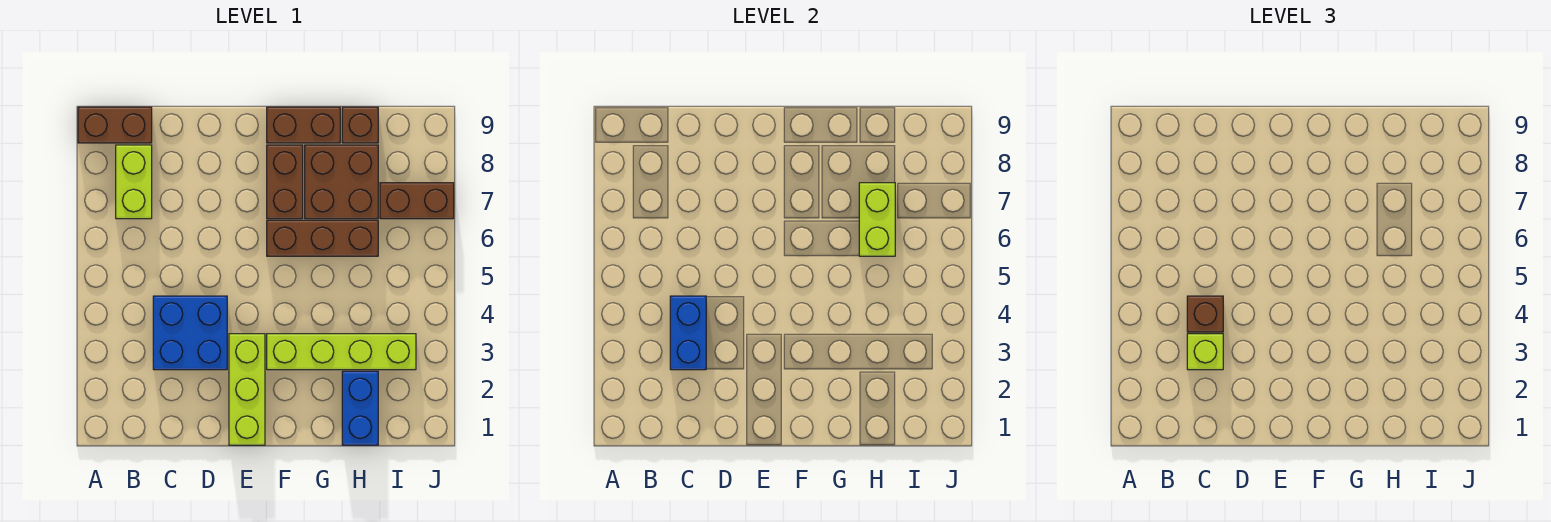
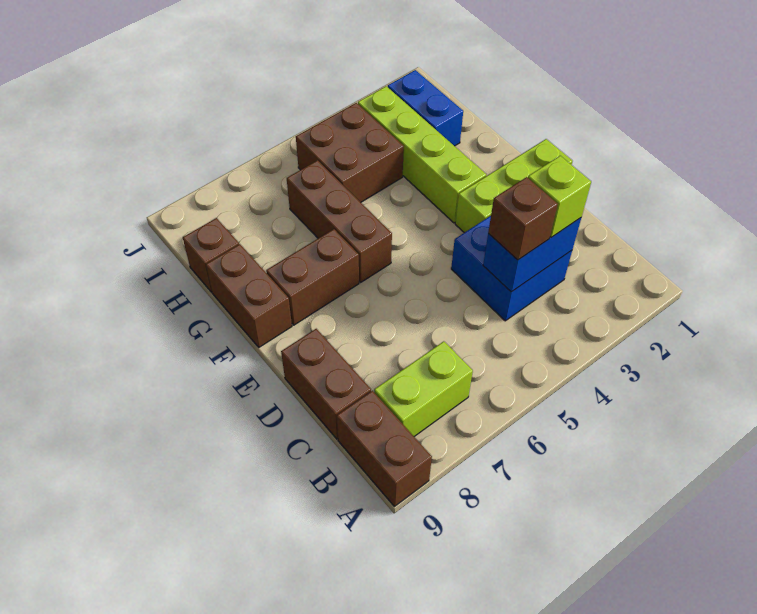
brown 2x2 brick [305,145,378,219] -> brown 2x2 brick moved to [296,103,404,202]
blue 1x2 brick [342,371,378,445] -> blue 1x2 brick turned to [388,70,463,146]
lime 1x2 brick [859,183,895,256] -> none
brown 1x2 brick [380,183,454,219] -> brown 1x2 brick moved to [281,329,371,439]

